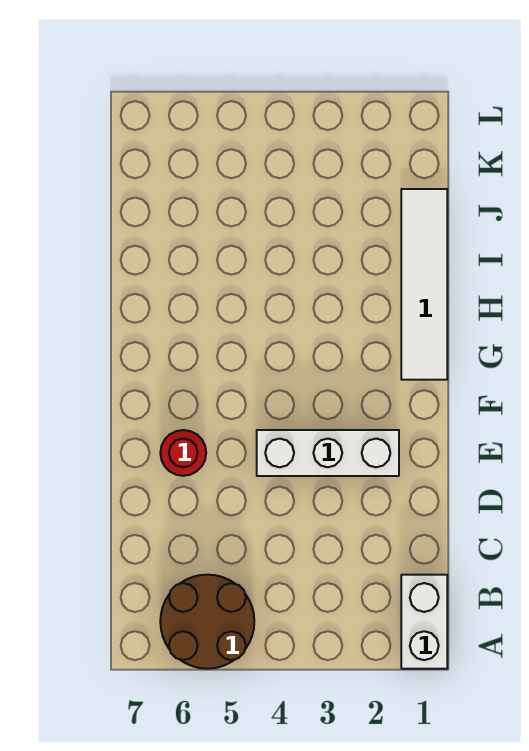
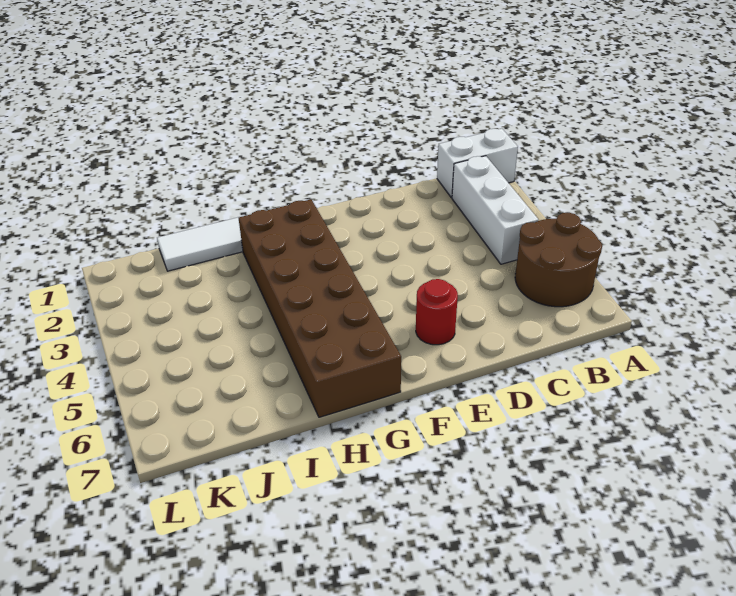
white 1x3 brick [257,430,399,476] -> white 1x3 brick moved to [452,156,539,264]
none -> brown 2x6 brick [238,199,401,417]

